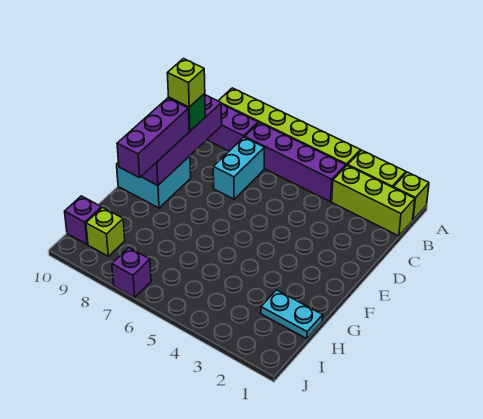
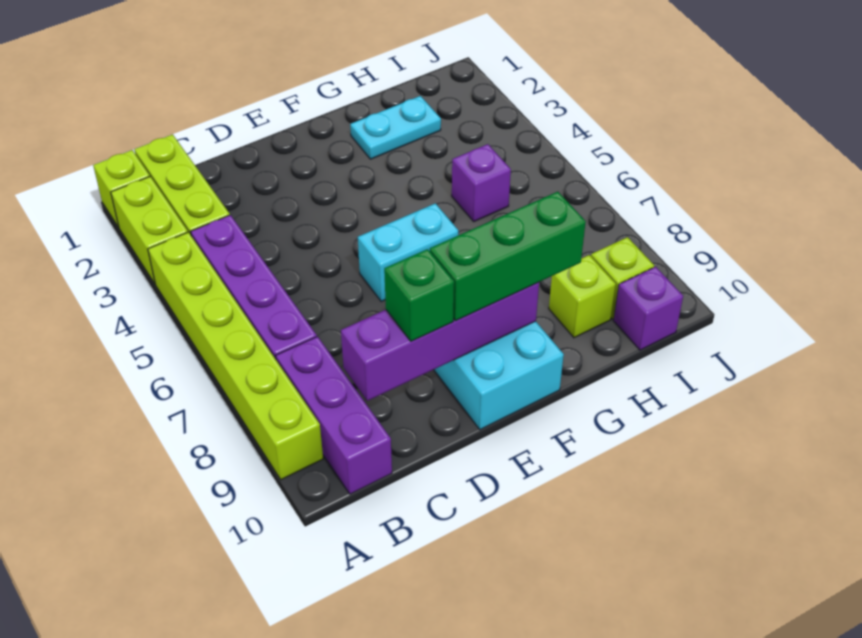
cyan 1x2 brick [213,137,265,199] -> cyan 1x2 brick moved to [358,203,458,301]
lime 1x1 brick [167,59,205,107] -> lime 1x1 brick moved to [549,255,616,338]
purple 1x3 brick [117,98,189,178] -> green 1x3 brick [430,192,586,321]
cyan 1x2 plate [261,290,323,339] -> cyan 1x2 plate turned to [350,96,441,159]
purple 1x1 brick [112,248,151,298] -> purple 1x1 brick moved to [452,144,511,221]

